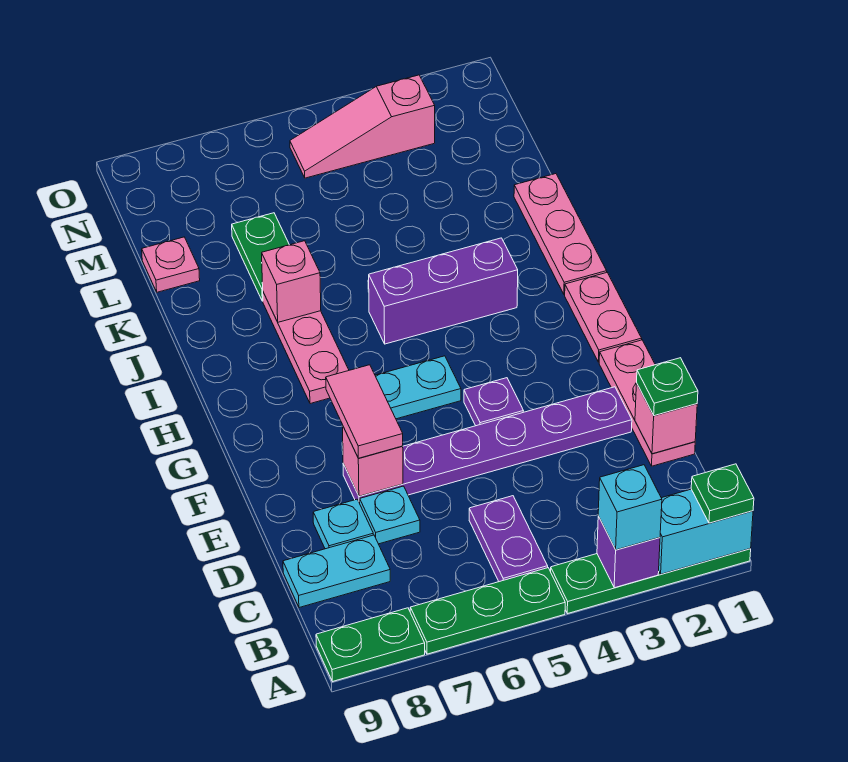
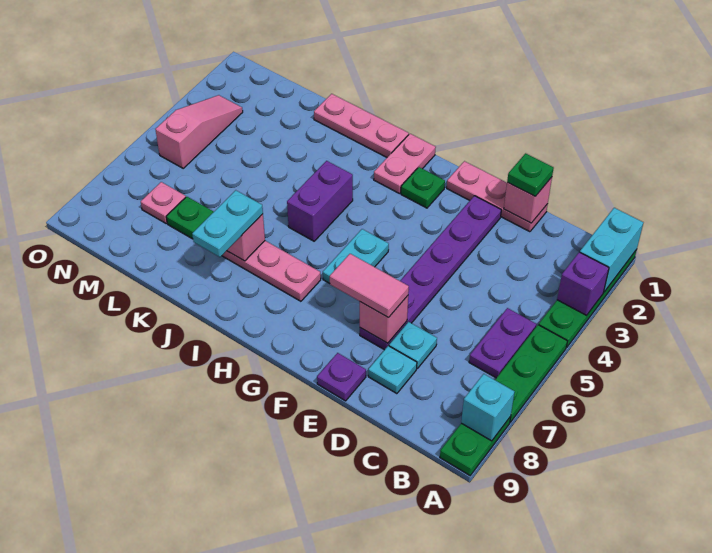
green 1x1 plate [691,464,754,523] -> green 1x1 plate moved to [401,167,445,208]
cyan 1x1 brick [598,465,662,550] -> cyan 1x1 brick moved to [461,374,515,441]
purple 1x2 plate [469,496,548,582] -> purple 1x2 plate turned to [469,308,536,378]
cyan 1x2 plate [283,535,390,608] -> cyan 1x2 plate moved to [192,190,263,257]
purple 1x1 plate [464,378,523,426] -> purple 1x1 plate moved to [317,353,366,401]
pink 1x2 plate [565,273,642,362] -> pink 1x2 plate turned to [374,134,436,194]
purple 1x3 brick [369,238,518,344] -> purple 1x2 brick [287,161,353,241]
pink 1x1 plate [142,237,200,292] -> pink 1x1 plate moved to [141,182,186,223]
pink 1x3 slope [290,75,435,178] -> pink 1x3 slope turned to [155,95,243,168]

